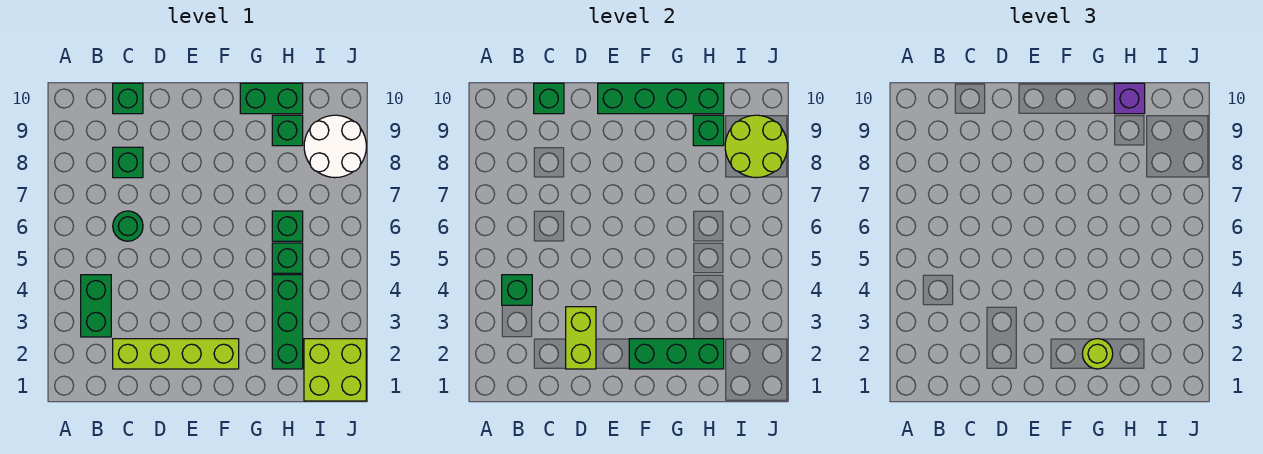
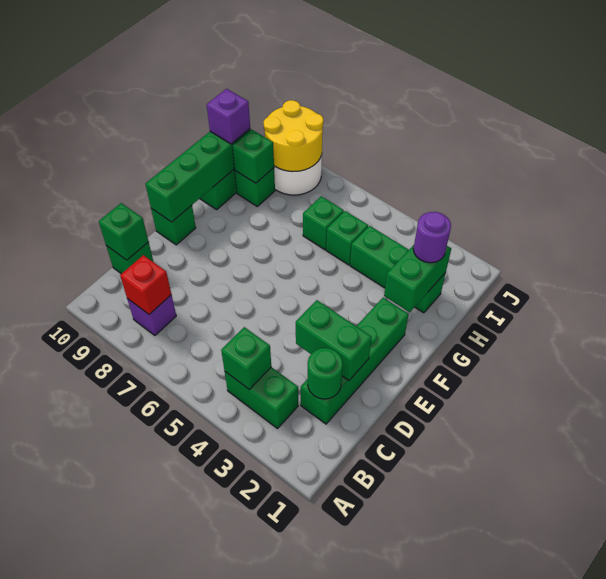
none -> purple 1x1 brick [127,295,176,335]
none -> red 1x1 brick [120,255,171,314]
lime 1x4 brick [113,339,239,369] -> green 1x4 brick [301,298,409,424]
green 1x1 round brick [113,211,143,241] -> green 1x1 round brick moved to [308,348,343,399]
green 1x1 brick [113,147,143,178] -> green 1x1 brick moved to [151,205,196,245]
lime 1x2 brick [566,307,596,369] -> green 1x2 brick [296,300,372,381]
green 1x3 brick [629,339,724,369] -> green 1x2 brick [384,245,451,312]
lime 1x1 round brick [1082,339,1113,369] -> none
none -> purple 1x1 round brick [413,212,451,263]
lime 2x2 brick [304,339,366,401] -> none
lime 2x2 round brick [725,115,787,178] -> yellow 2x2 round brick [263,100,323,172]

